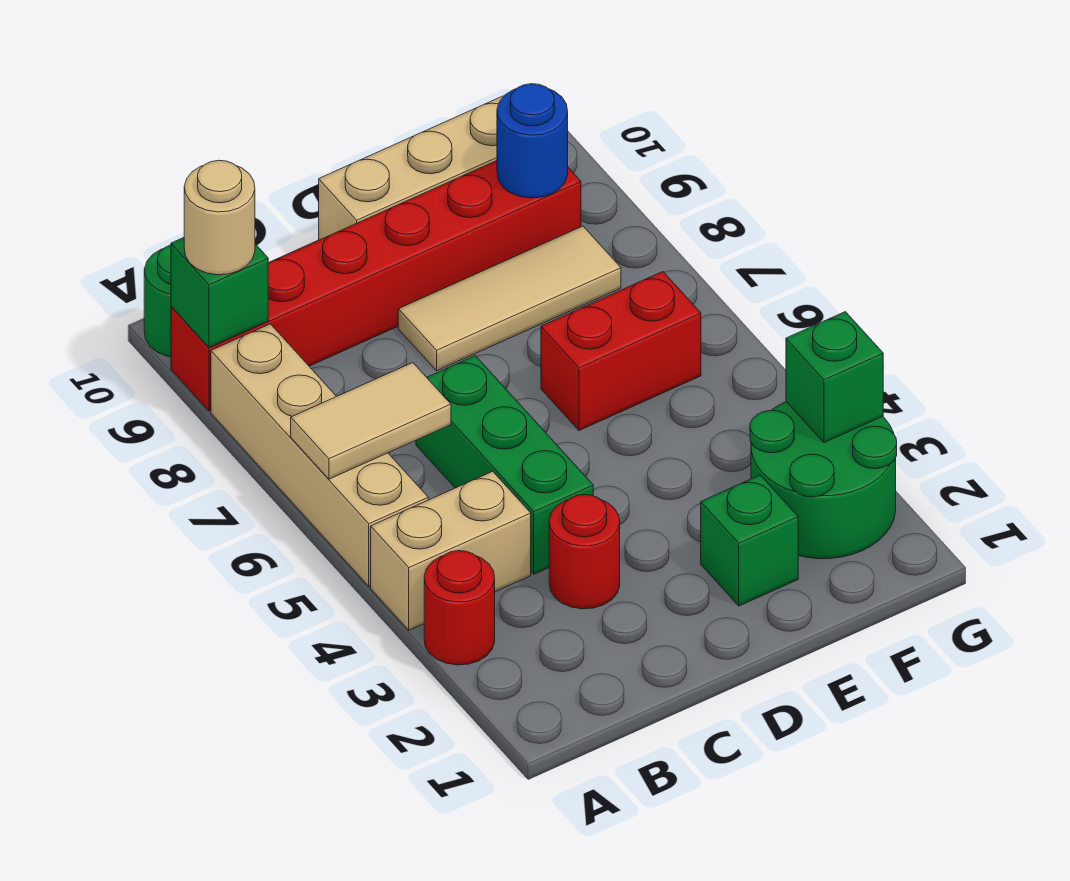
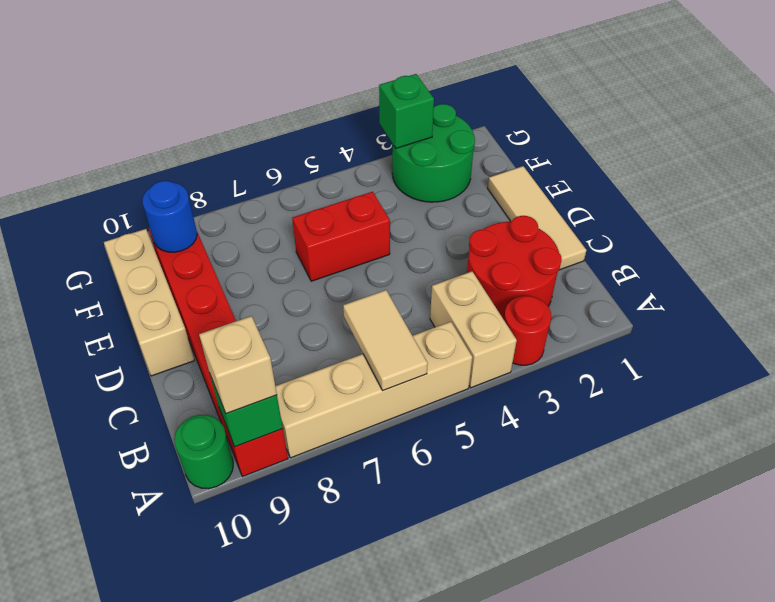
tan 1x1 round brick [184,160,255,275] -> tan 1x1 brick [199,316,277,414]
red 1x1 round brick [549,495,620,609] -> red 2x2 round brick [467,216,562,319]
green 1x3 brick [416,356,593,574] -> none
tan 1x3 tile [398,226,621,371] -> tan 1x3 tile moved to [488,166,587,270]
green 1x1 brick [701,475,798,606] -> none
red 1x2 brick [541,272,701,430] -> red 1x2 brick turned to [292,192,390,281]

